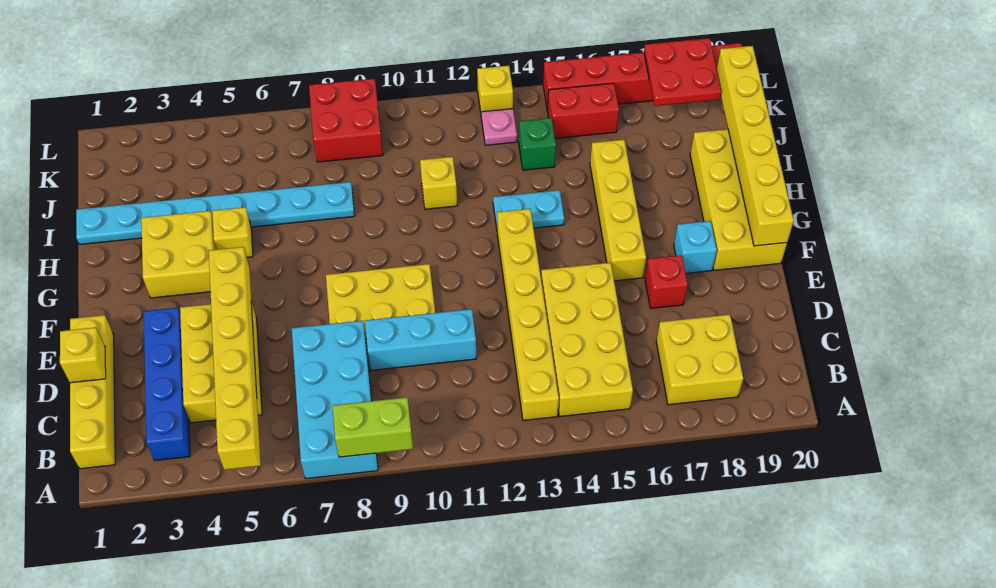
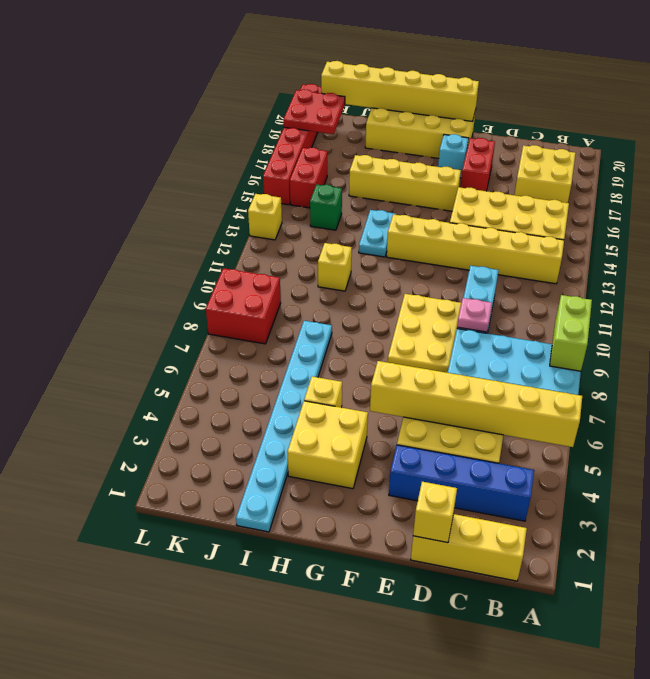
yellow 1x4 brick [70,315,115,469] -> yellow 1x3 brick [411,514,527,581]
red 1x1 brick [645,255,688,308] -> red 1x2 brick [460,138,495,191]
pink 1x1 plate [481,109,517,145] -> pink 1x1 plate moved to [457,298,492,332]

